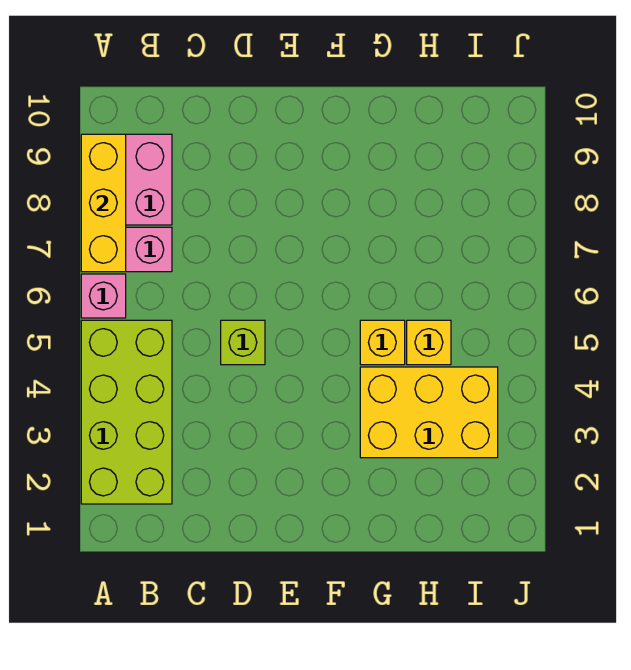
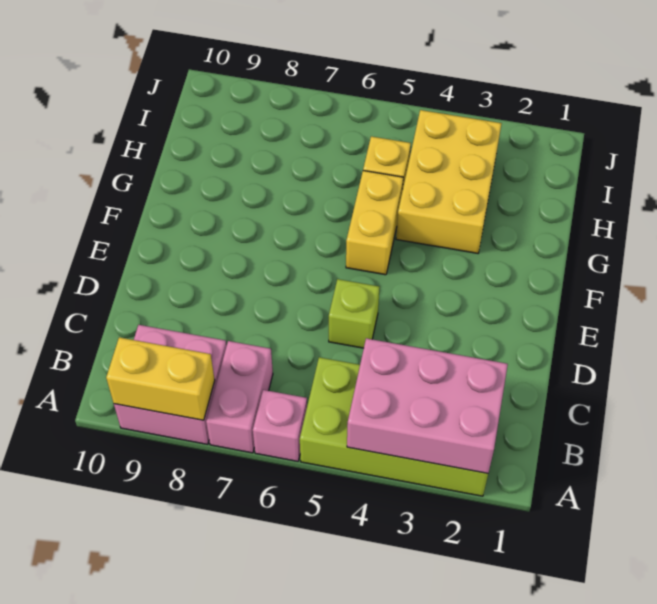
none -> pink 2x3 brick [347,338,508,473]
yellow 1x3 brick [81,134,126,272] -> yellow 1x2 brick [106,337,215,420]
yellow 1x1 brick [360,320,405,365] -> yellow 1x2 brick [346,171,403,275]

